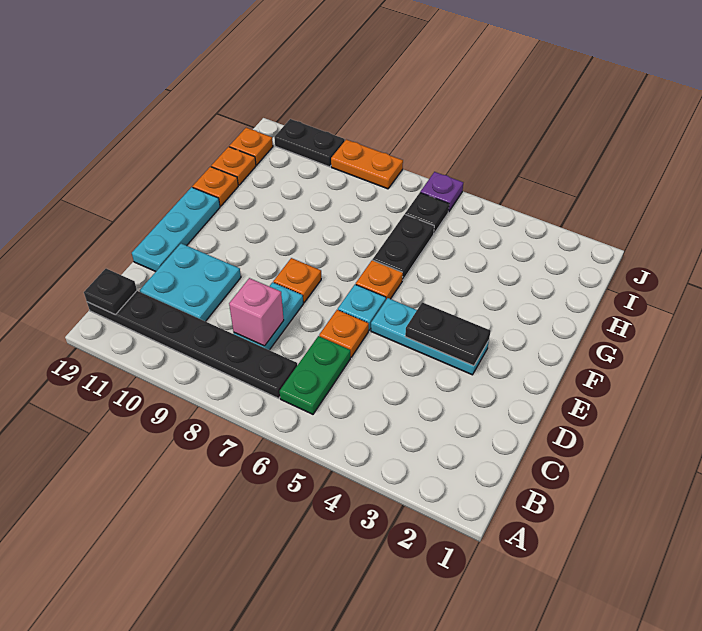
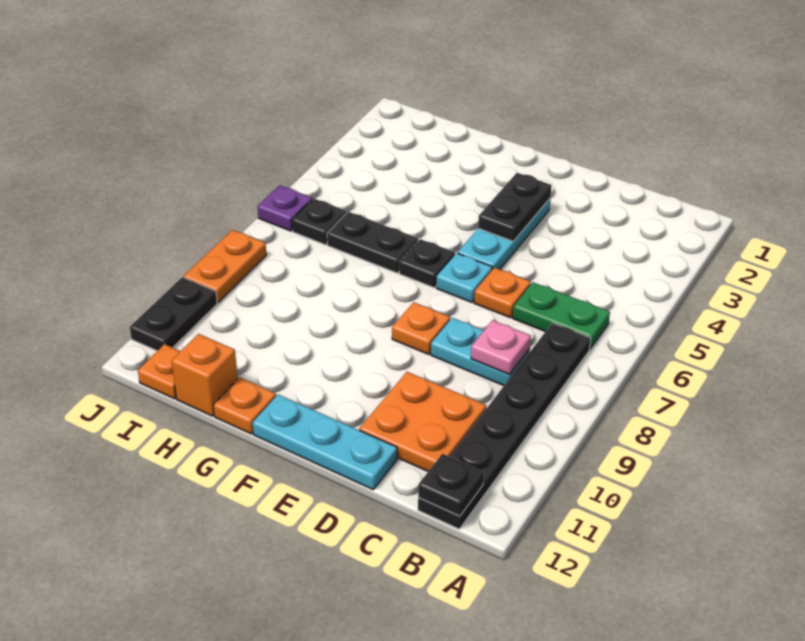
pink 1x1 brick [229,278,284,346] -> pink 1x1 plate [471,320,531,375]
cyan 2x2 plate [140,243,241,322] -> orange 2x2 plate [359,372,486,471]
orange 1x1 plate [356,260,403,300] -> black 1x1 plate [399,239,455,287]
orange 1x1 plate [211,147,256,185] -> orange 1x1 brick [172,334,238,416]

